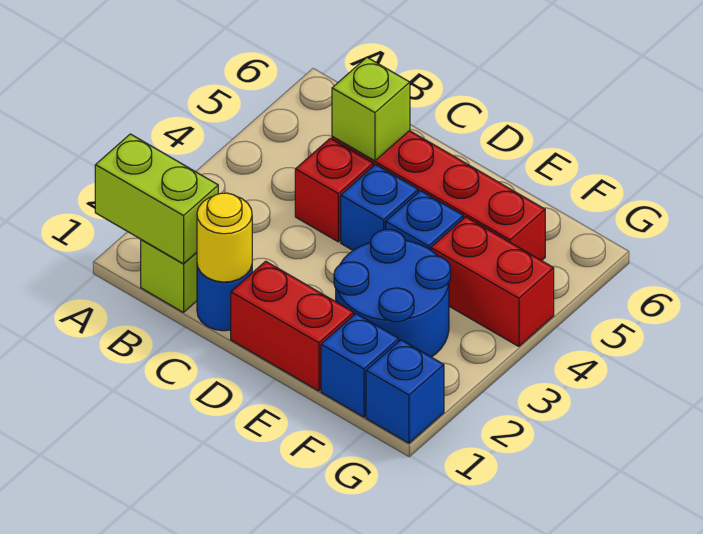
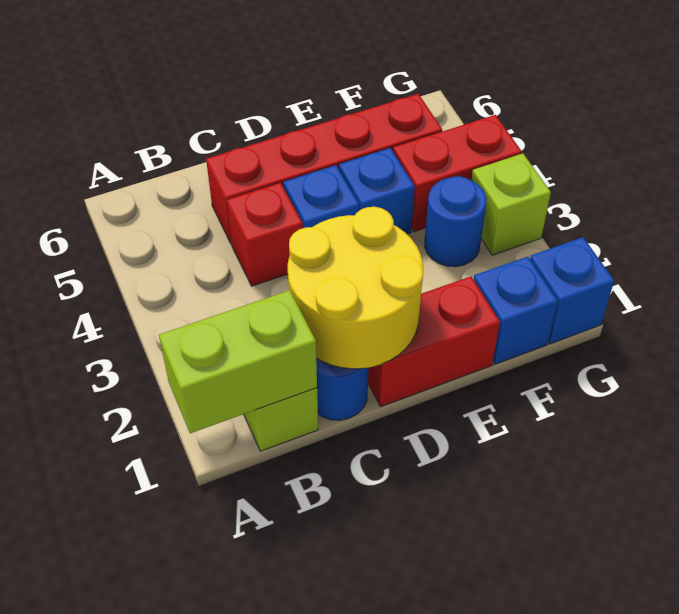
yellow 1x1 round brick [197,193,252,282] -> yellow 2x2 round brick [288,207,423,369]
lime 1x1 brick [332,58,410,161] -> lime 1x1 brick moved to [471,154,551,255]
blue 2x2 round brick [334,230,451,357] -> blue 1x1 round brick [425,176,486,267]

